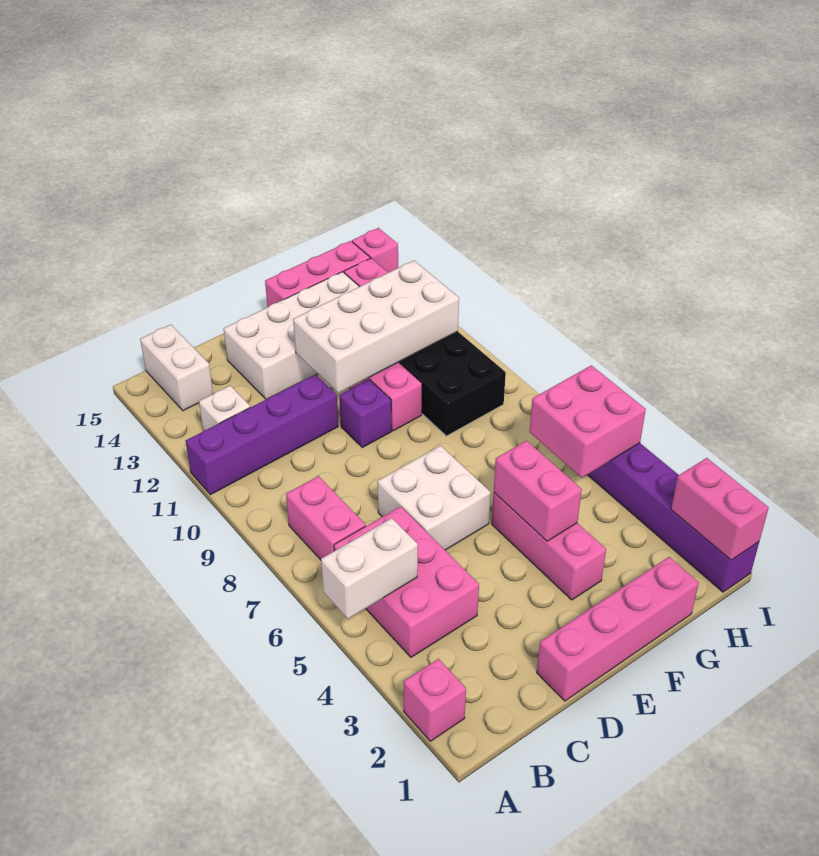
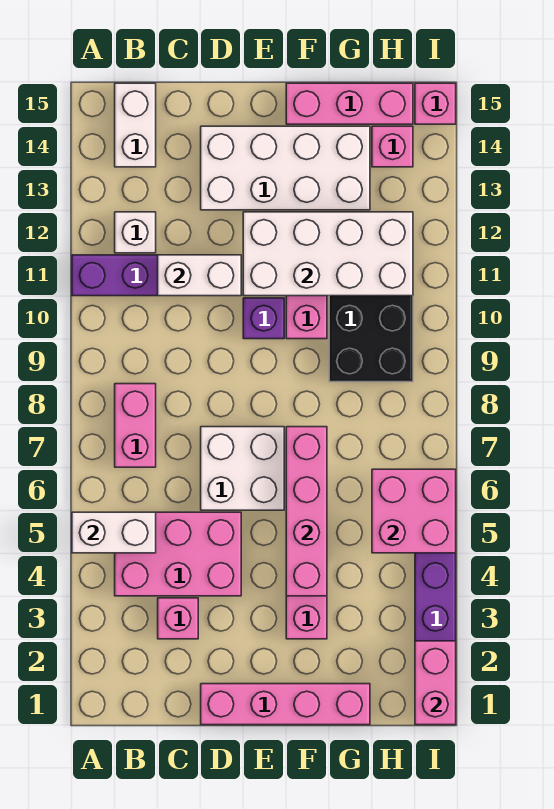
pink 1x1 brick [404,659,466,741] -> pink 1x1 brick moved to [158,598,198,639]
pink 2x3 brick [334,506,479,657] -> pink 2x3 brick turned to [115,512,241,596]
none -> white 1x2 brick [158,255,241,296]
pink 1x2 brick [494,441,582,541] -> pink 1x4 brick [286,427,327,596]

